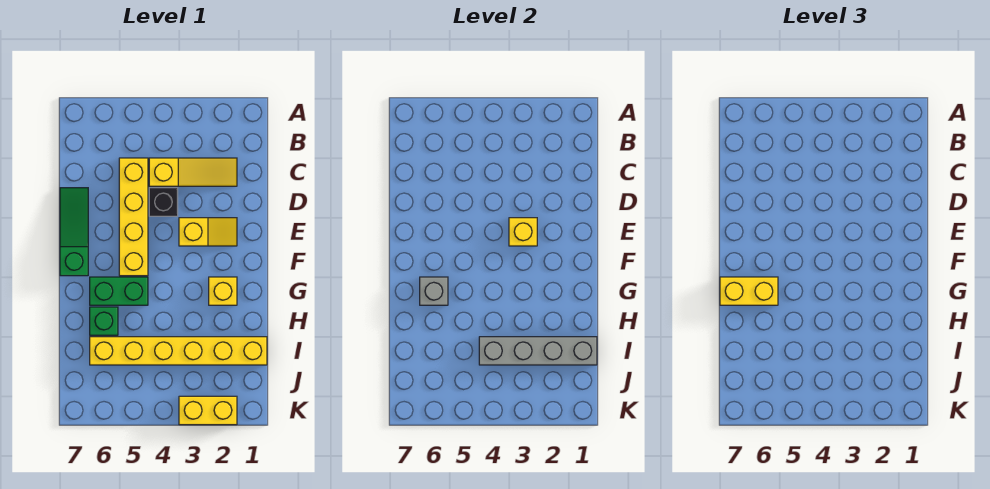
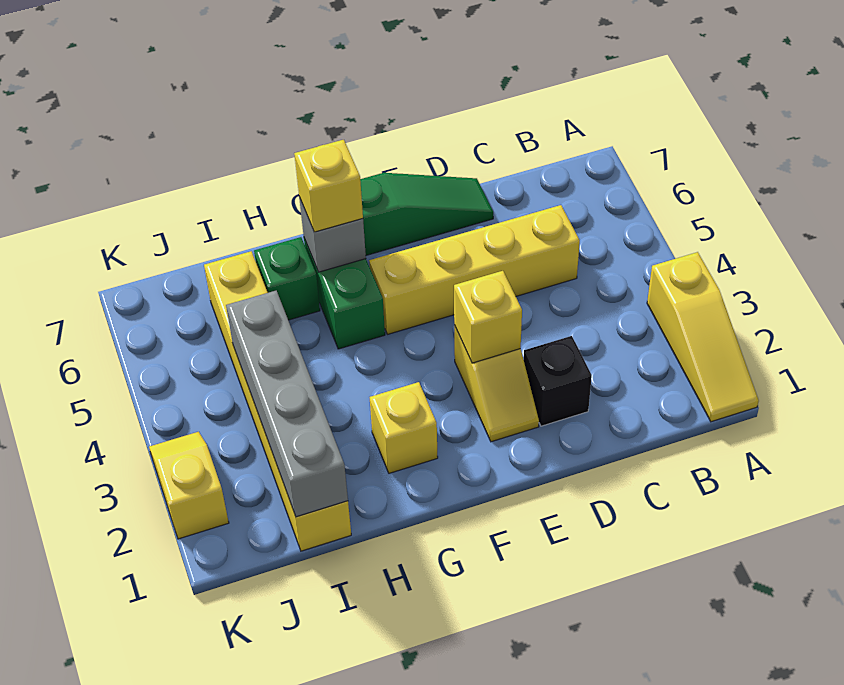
yellow 1x3 slope [149,158,237,186] -> yellow 1x3 slope moved to [647,252,759,422]
black 1x1 brick [149,188,178,216] -> black 1x1 brick moved to [524,336,592,426]
yellow 1x2 brick [720,277,778,305] -> yellow 1x1 brick [294,140,363,232]
yellow 1x2 brick [179,396,237,425] -> yellow 1x2 slope [149,432,229,539]

